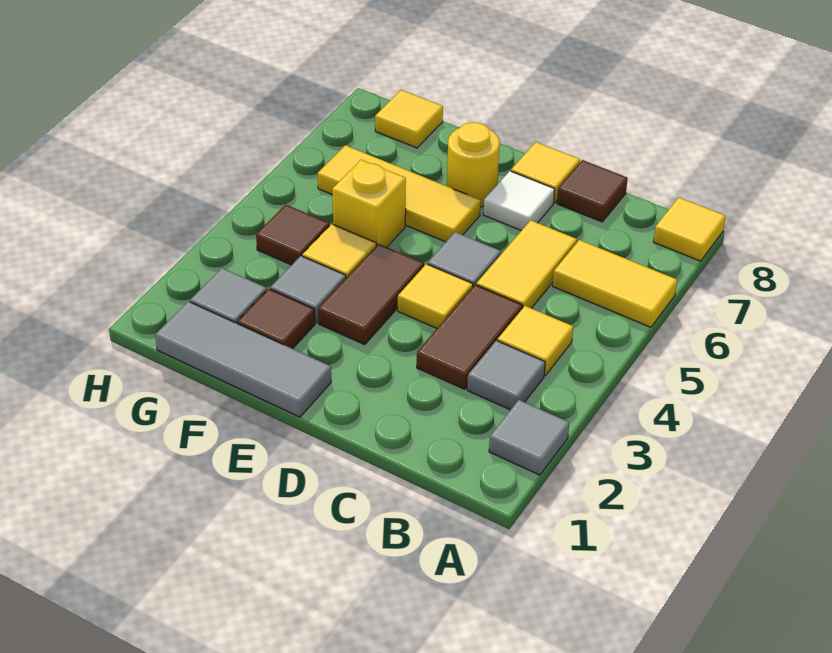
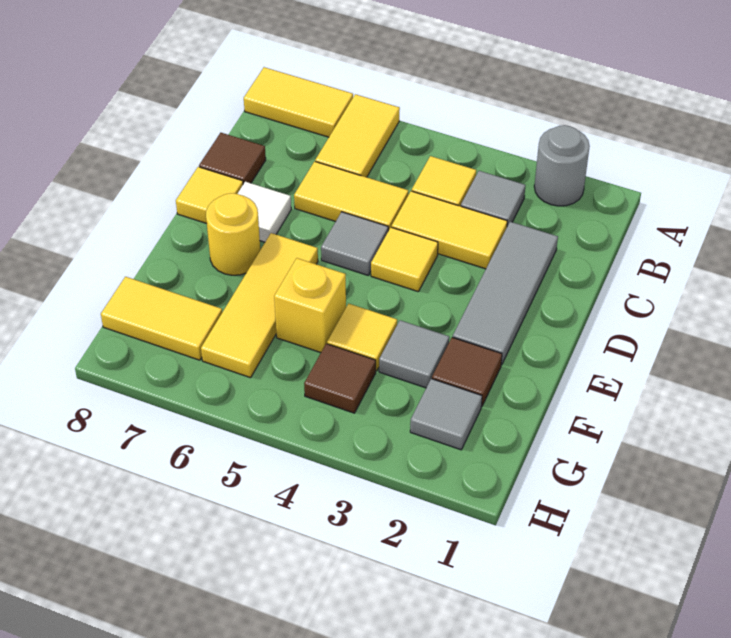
grey 1x1 tile [489,400,569,475] -> grey 1x1 round brick [534,125,590,206]
yellow 1x1 tile [653,197,726,261] -> yellow 1x2 tile [244,67,353,137]
brown 1x2 tile [417,285,522,389] -> yellow 1x2 tile [392,191,507,269]
grey 1x3 tile [155,302,331,417] -> grey 1x3 tile moved to [453,222,558,365]
brown 1x2 tile [318,244,424,345] -> none
yellow 1x1 tile [375,90,443,148] -> yellow 1x2 tile [101,277,222,360]

